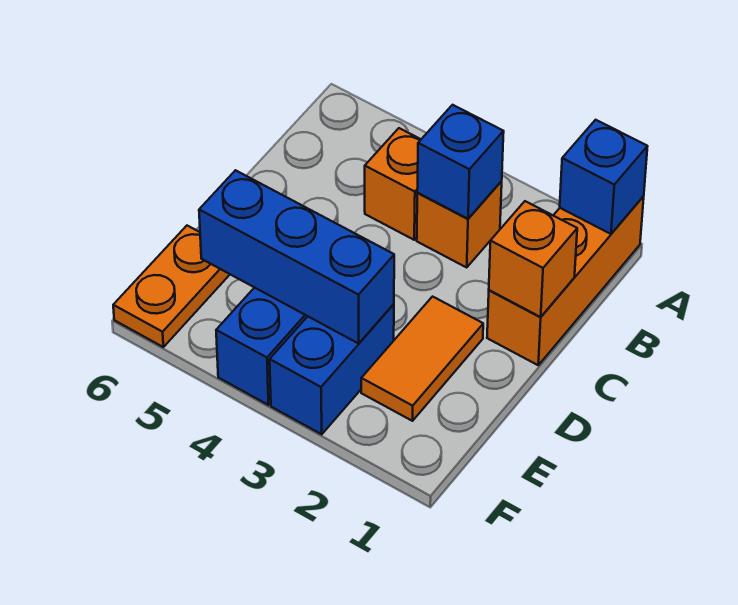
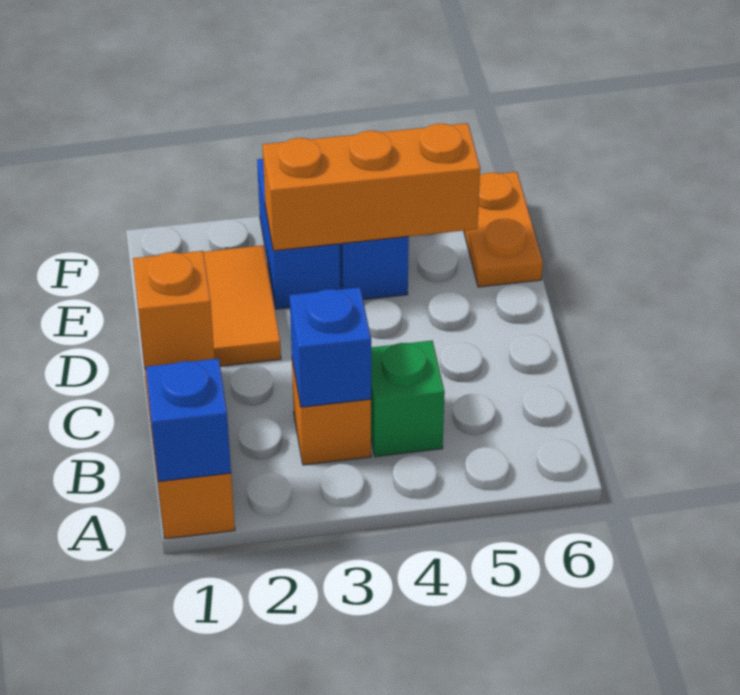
orange 1x1 brick [365,128,421,240] -> green 1x1 brick [371,341,445,457]
blue 1x3 brick [199,170,394,343] -> orange 1x3 brick [263,123,480,251]

